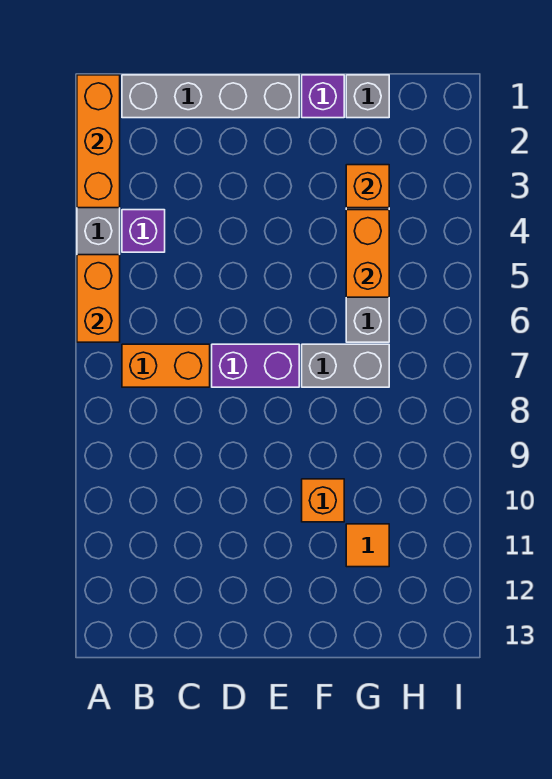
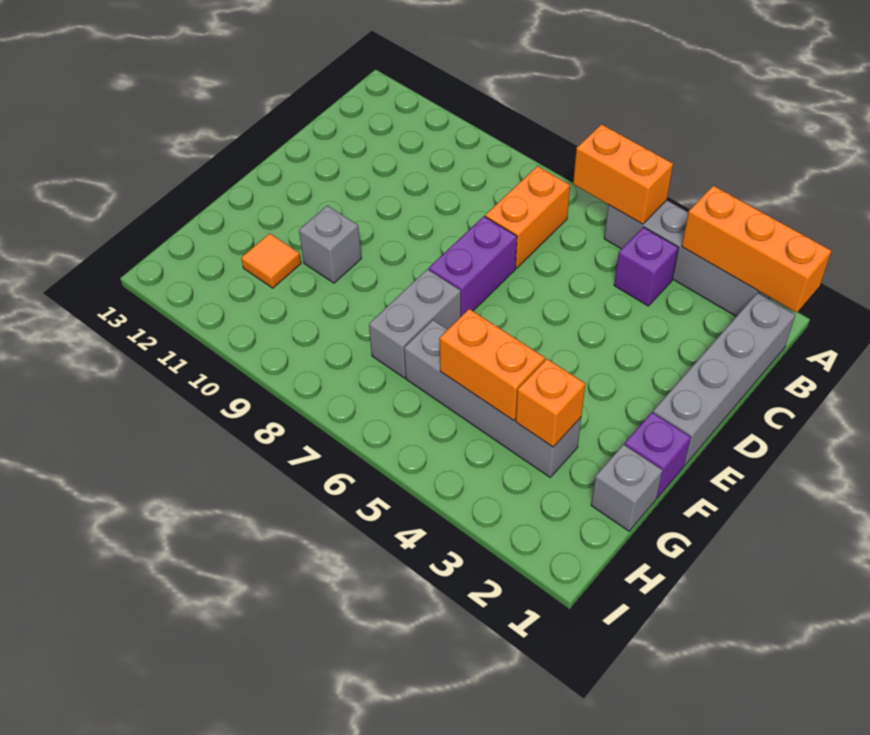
orange 1x1 brick [302,479,344,522] -> grey 1x1 brick [299,205,361,283]

